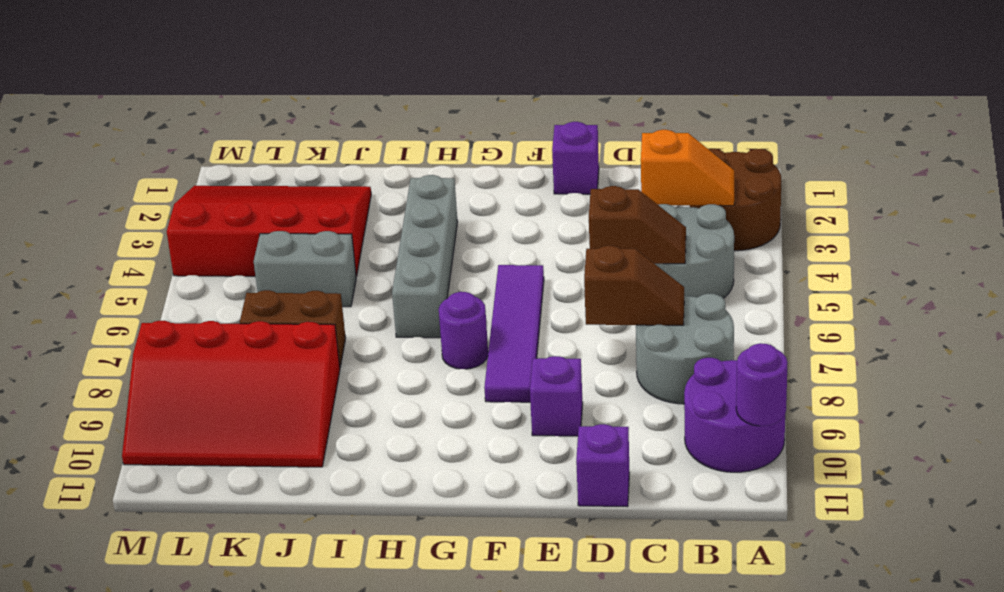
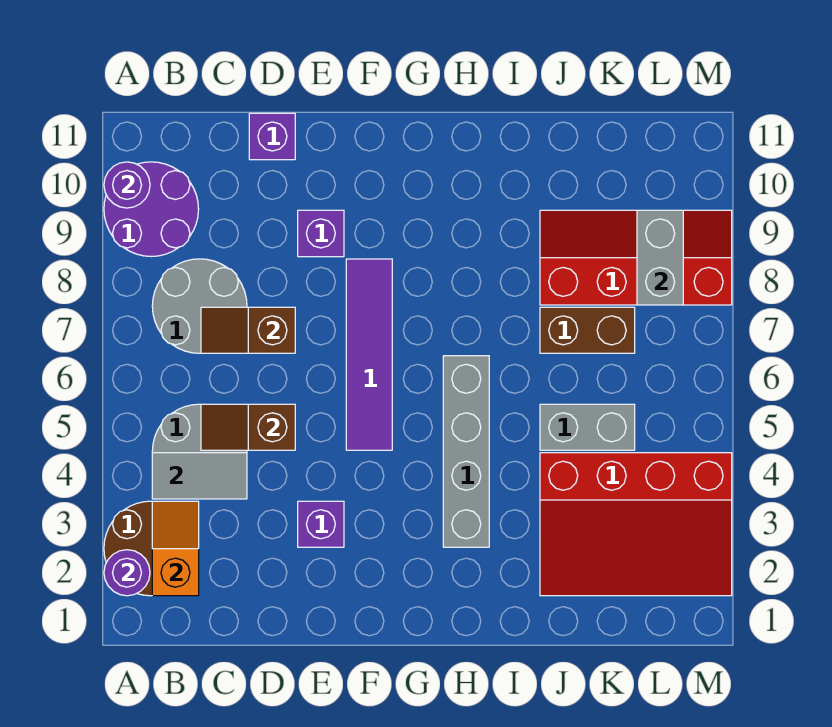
orange 1x2 slope [641,130,734,206] -> orange 1x2 slope turned to [152,501,199,596]
none -> grey 1x2 tile [152,453,247,499]
purple 1x1 brick [552,122,599,194] -> purple 1x1 brick moved to [298,501,344,547]
purple 1x1 round brick [439,292,488,369] -> purple 1x1 round brick moved to [104,550,150,596]
red 3x4 slope [122,321,340,467] -> red 2x4 slope [540,210,732,305]
none -> grey 1x2 brick [637,210,683,305]

